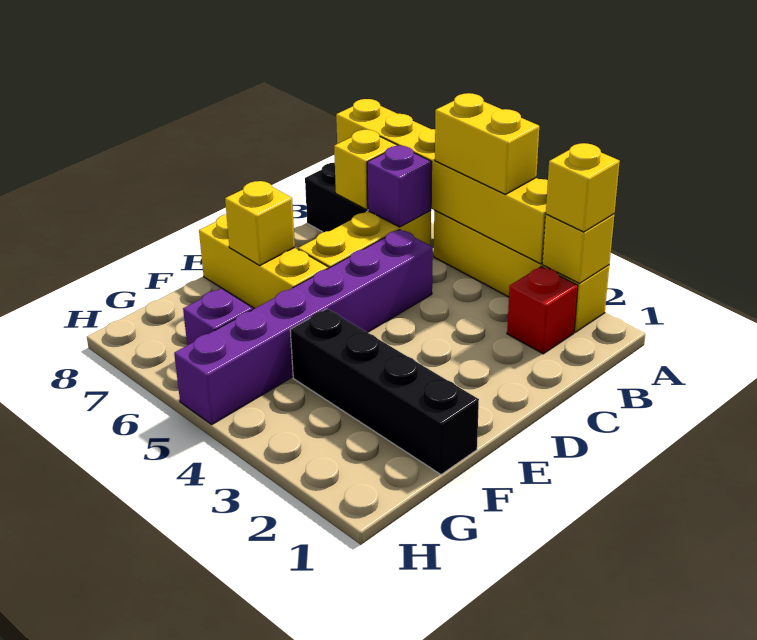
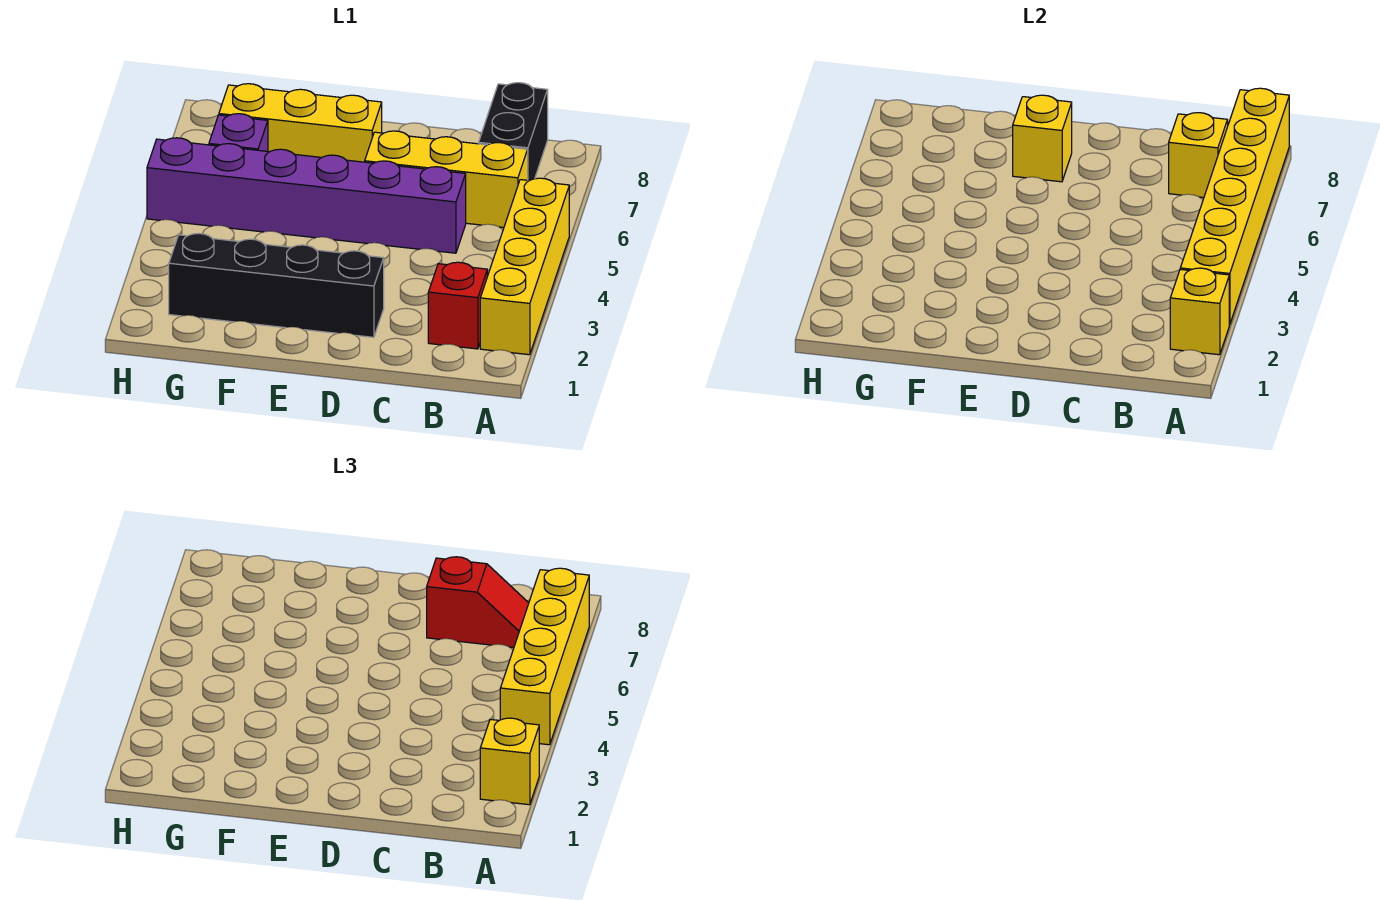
yellow 1x2 brick [435,93,539,194] -> yellow 1x4 brick [500,568,589,745]
purple 1x1 brick [367,146,432,227] -> none
none -> red 1x2 slope [427,557,529,648]
yellow 1x3 brick [199,214,328,309] -> yellow 1x3 brick turned to [219,84,382,162]
black 1x4 brick [290,309,479,475] -> black 1x4 brick turned to [169,233,384,337]

